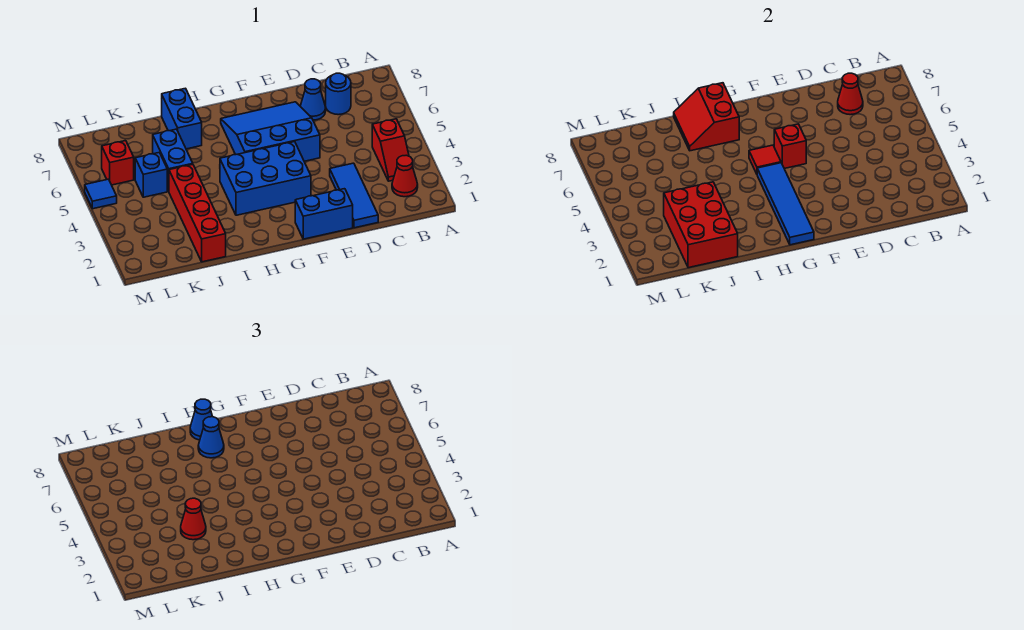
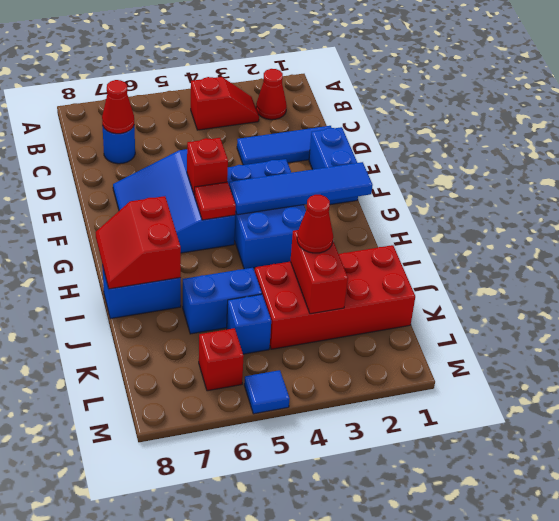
blue 1x1 cone [300,79,326,120] -> none
red 2x2 slope [674,83,739,151] -> red 2x2 slope turned to [96,196,181,289]
blue 1x1 cone [198,417,224,458] -> none
blue 1x1 cone [190,399,213,440] -> none
red 1x4 brick [169,164,226,262] -> red 2x4 brick [255,245,415,349]
red 2x3 brick [664,182,738,268] -> red 1x2 brick [290,230,348,314]

